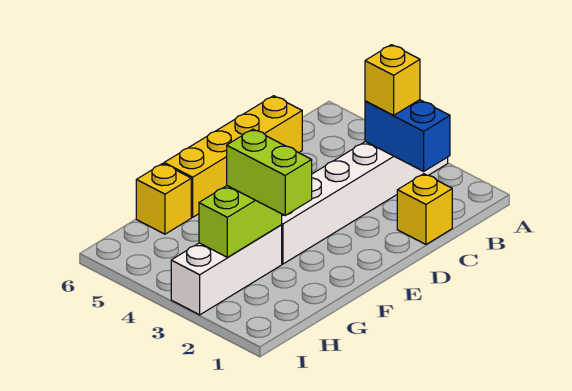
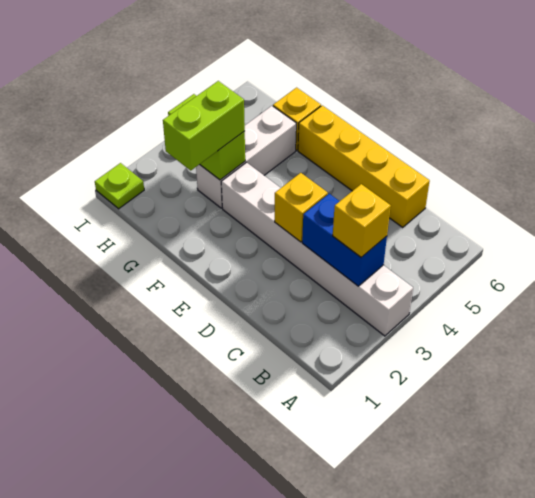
blue 1x2 brick [365,100,450,171] -> blue 1x2 brick turned to [302,194,387,286]
yellow 1x1 brick [397,174,452,244] -> yellow 1x1 brick moved to [275,173,328,242]
white 1x3 brick [171,225,282,315] -> white 1x3 brick turned to [196,106,296,208]
none -> lime 1x1 plate [95,163,144,209]

